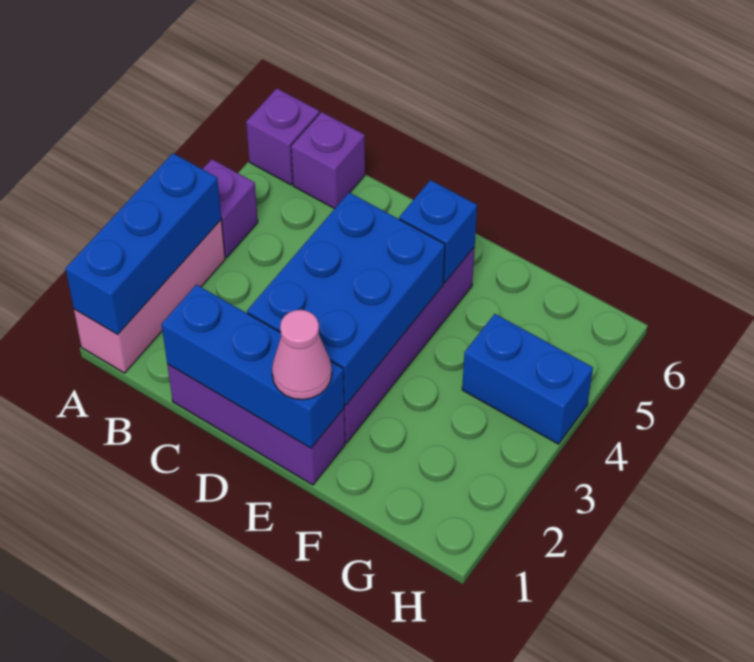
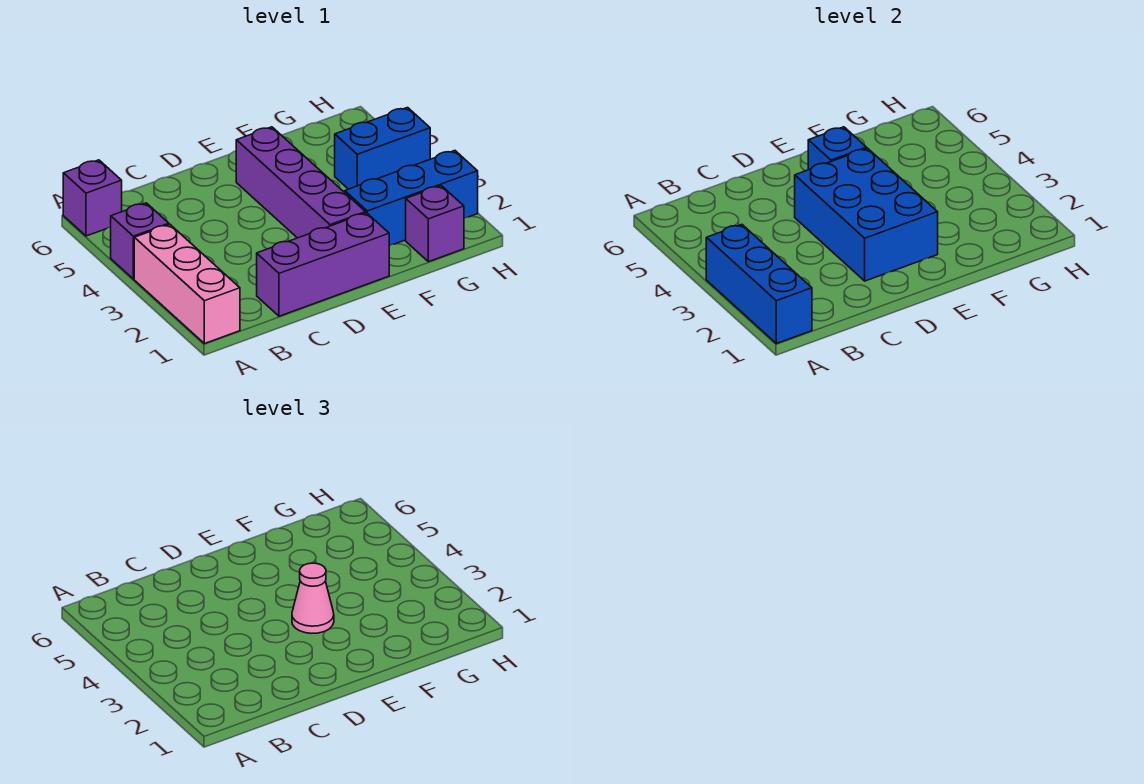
purple 1x1 brick [291,112,365,209] -> purple 1x1 brick moved to [406,186,464,262]
blue 1x3 brick [162,285,344,448] -> blue 1x3 brick moved to [345,151,478,246]
pink 1x1 cone [272,310,332,400] -> pink 1x1 cone moved to [292,563,334,633]

